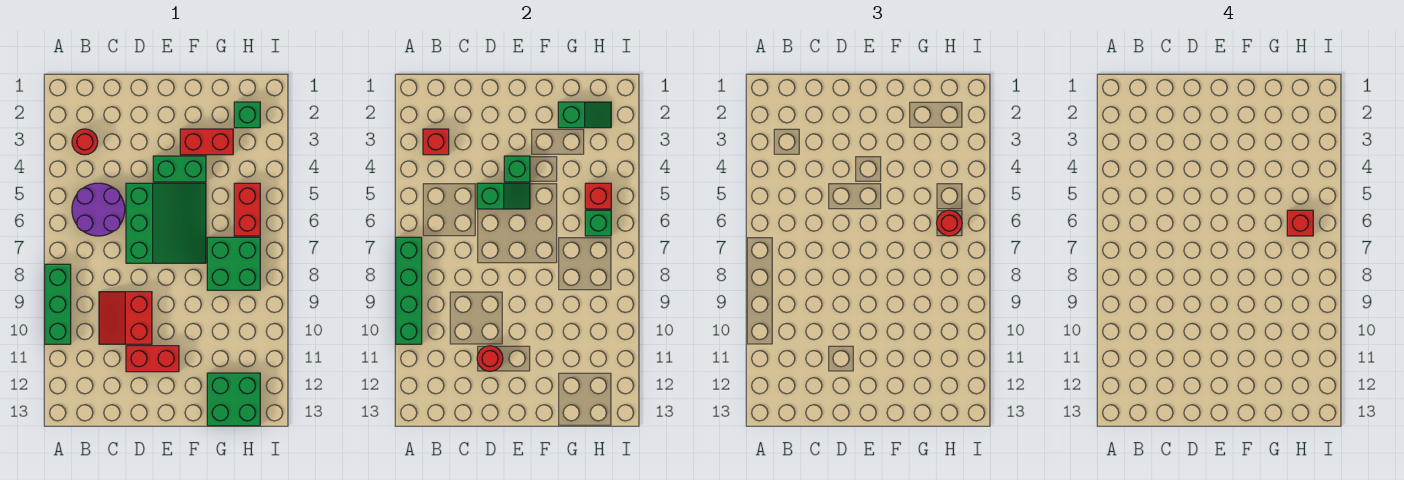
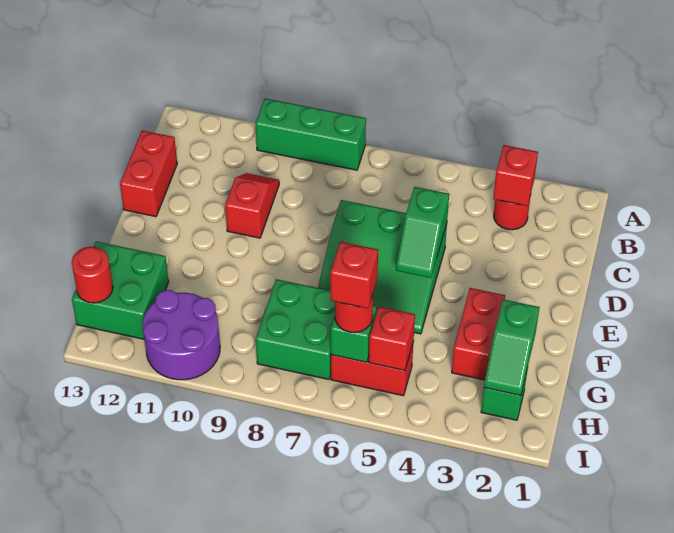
green 1x4 brick [396,237,422,344] -> none
purple 2x2 round brick [72,183,125,236] -> purple 2x2 round brick moved to [143,290,220,380]
red 2x2 slope [99,292,152,344] -> red 1x2 slope [225,173,279,238]
red 1x2 brick [126,346,179,372] -> red 1x2 brick moved to [120,131,177,217]
red 1x1 round brick [477,346,503,371] -> red 1x1 round brick moved to [72,247,113,303]
green 1x2 brick [153,156,206,182] -> none
green 1x1 brick [504,156,530,182] -> none

